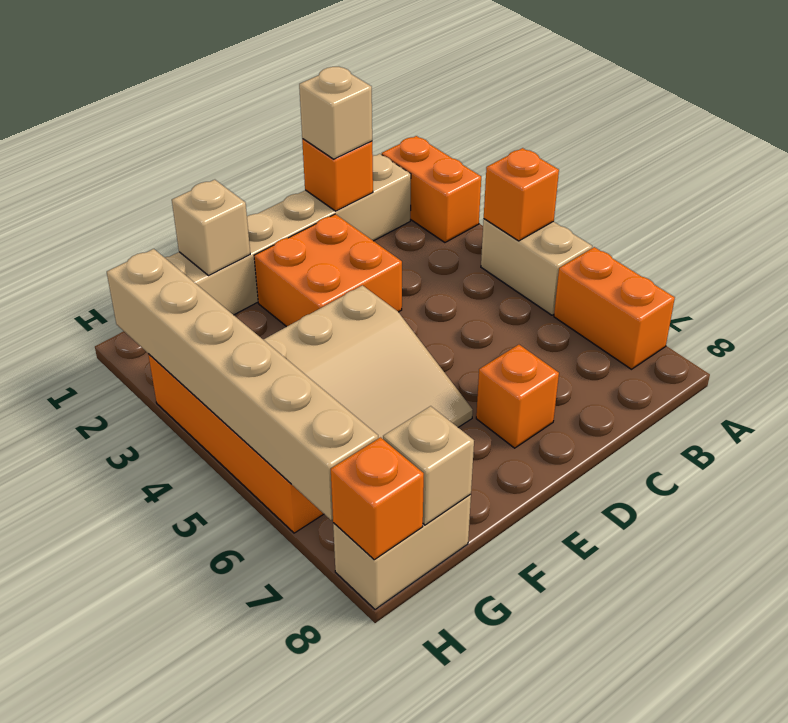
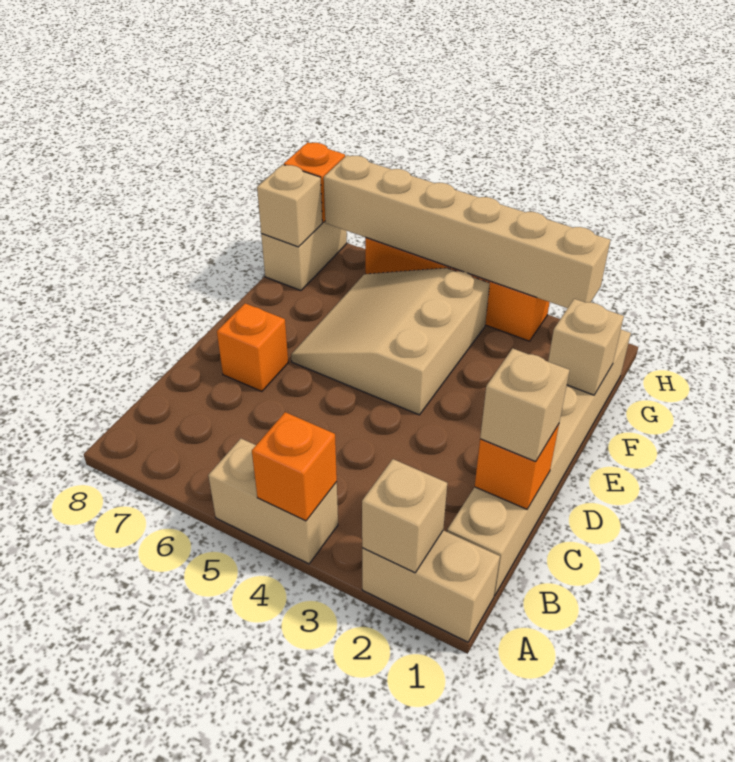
orange 1x2 brick [382,136,481,243] -> tan 1x2 brick [362,530,500,642]
none -> tan 1x1 brick [362,459,447,573]
orange 1x2 brick [554,247,675,369] -> none
orange 2x2 brick [254,214,402,327] -> none

